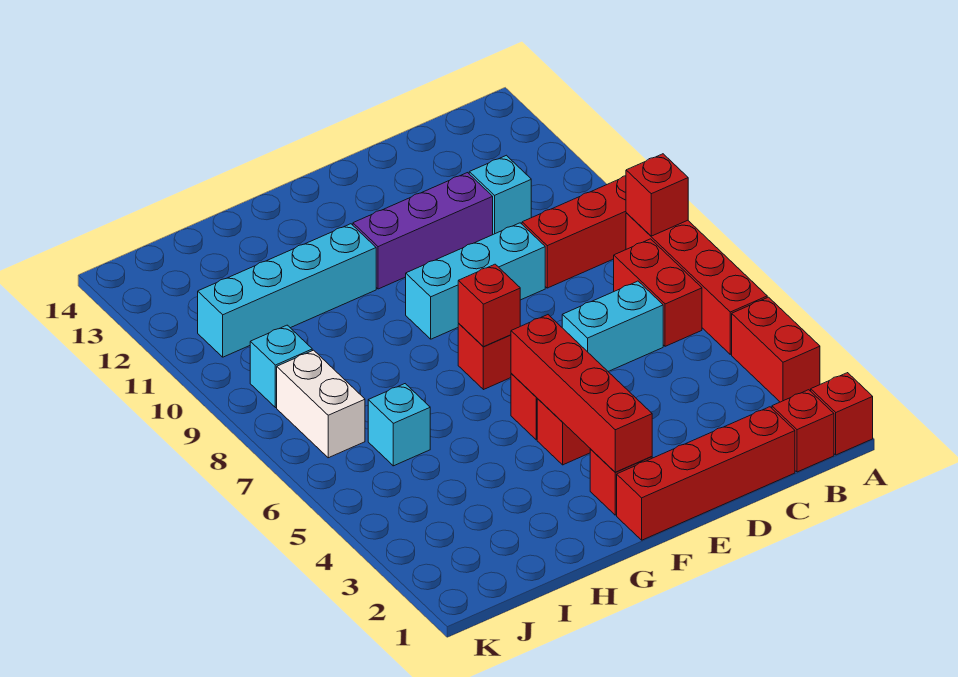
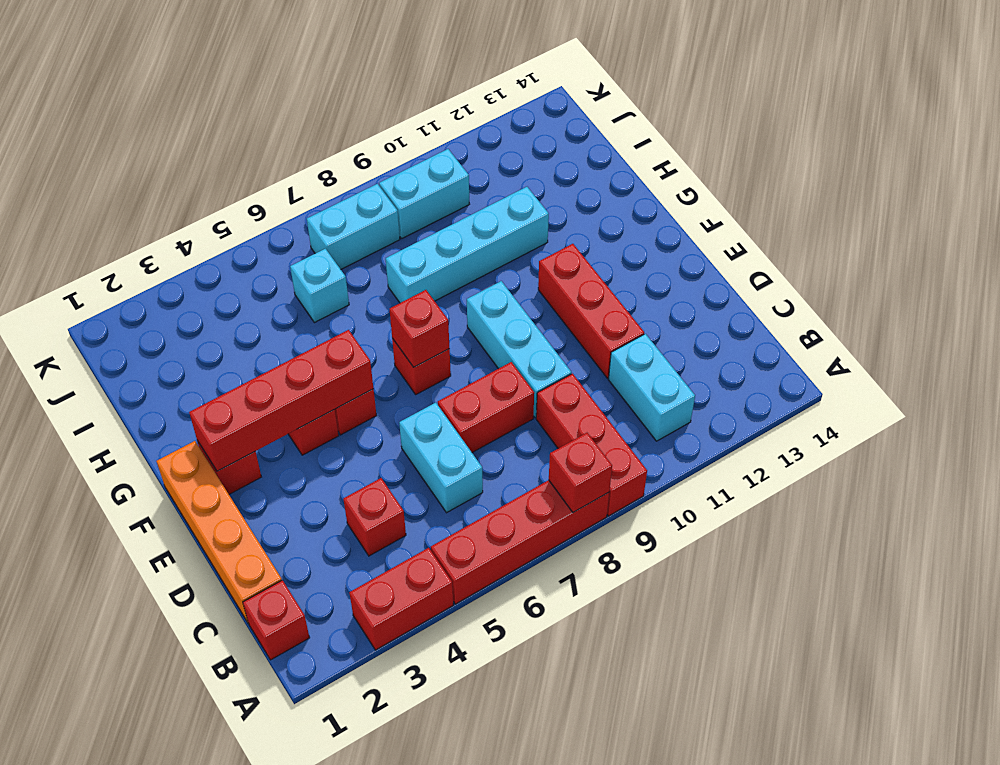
red 1x1 brick [811,373,873,455] -> red 1x1 brick moved to [343,478,406,556]
red 1x2 brick [614,239,702,346] -> red 1x2 brick moved to [438,362,534,452]
red 1x4 brick [617,407,795,540] -> orange 1x4 brick [157,441,282,622]
cyan 1x1 brick [469,155,531,234] -> cyan 1x2 brick [608,334,695,441]
purple 1x3 brick [353,173,493,289] -> red 1x3 brick [538,244,644,378]
cyan 1x4 brick [198,224,376,357] -> cyan 1x4 brick turned to [386,187,549,303]
white 1x2 brick [277,350,365,458] -> cyan 1x2 brick [307,184,400,269]
cyan 1x1 brick [250,325,312,408] -> cyan 1x2 brick [379,149,469,238]

